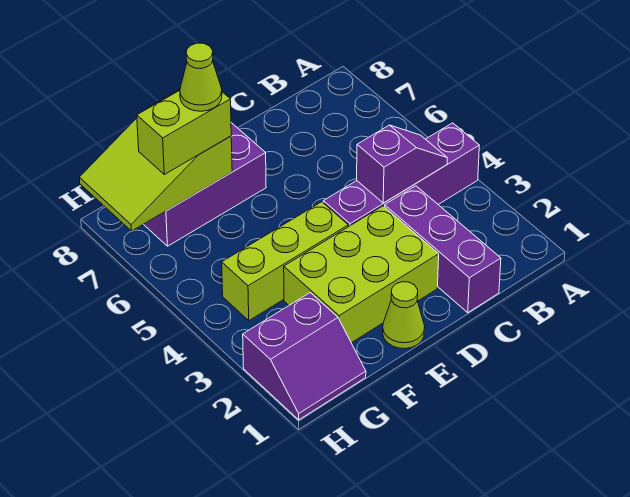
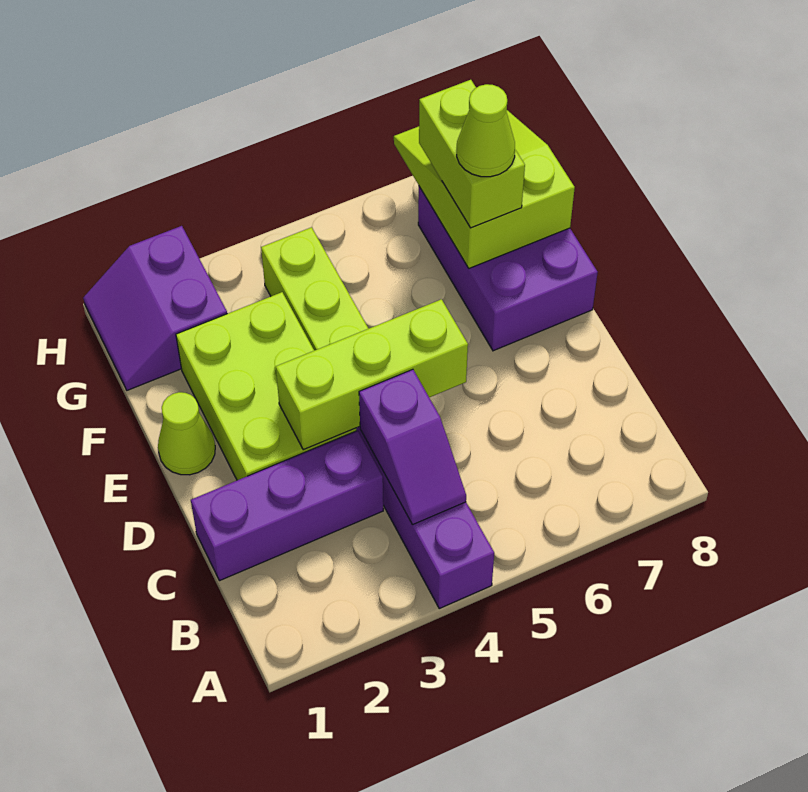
none -> lime 1x3 brick [276,299,468,450]

